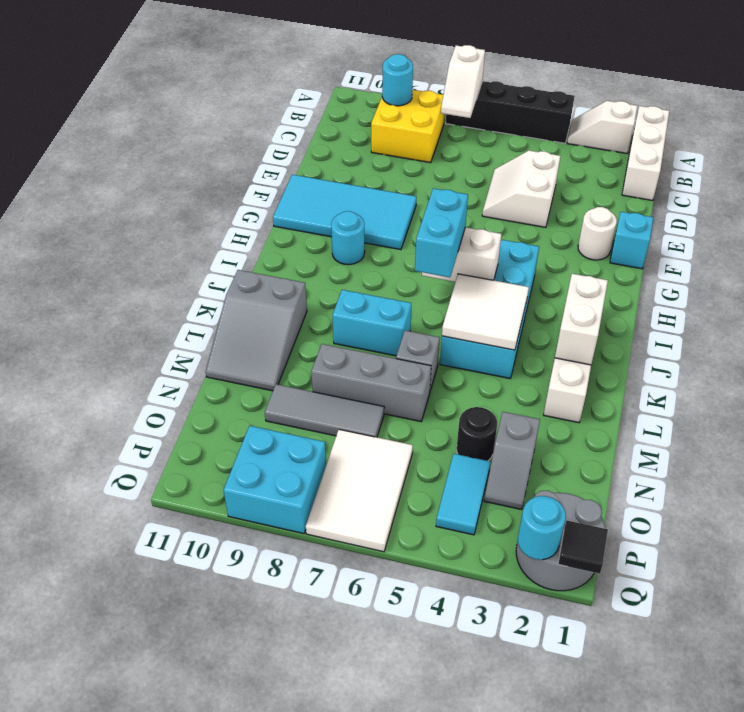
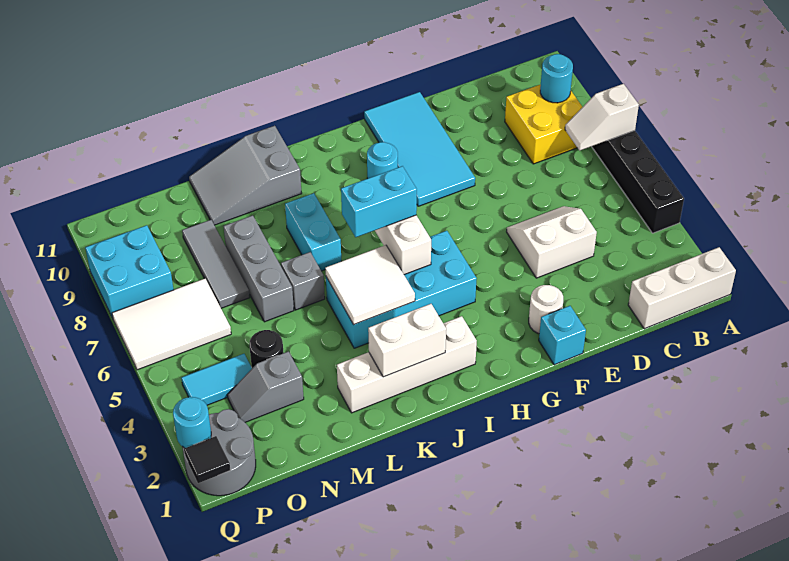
white 1x2 slope [567,101,637,154] -> none

